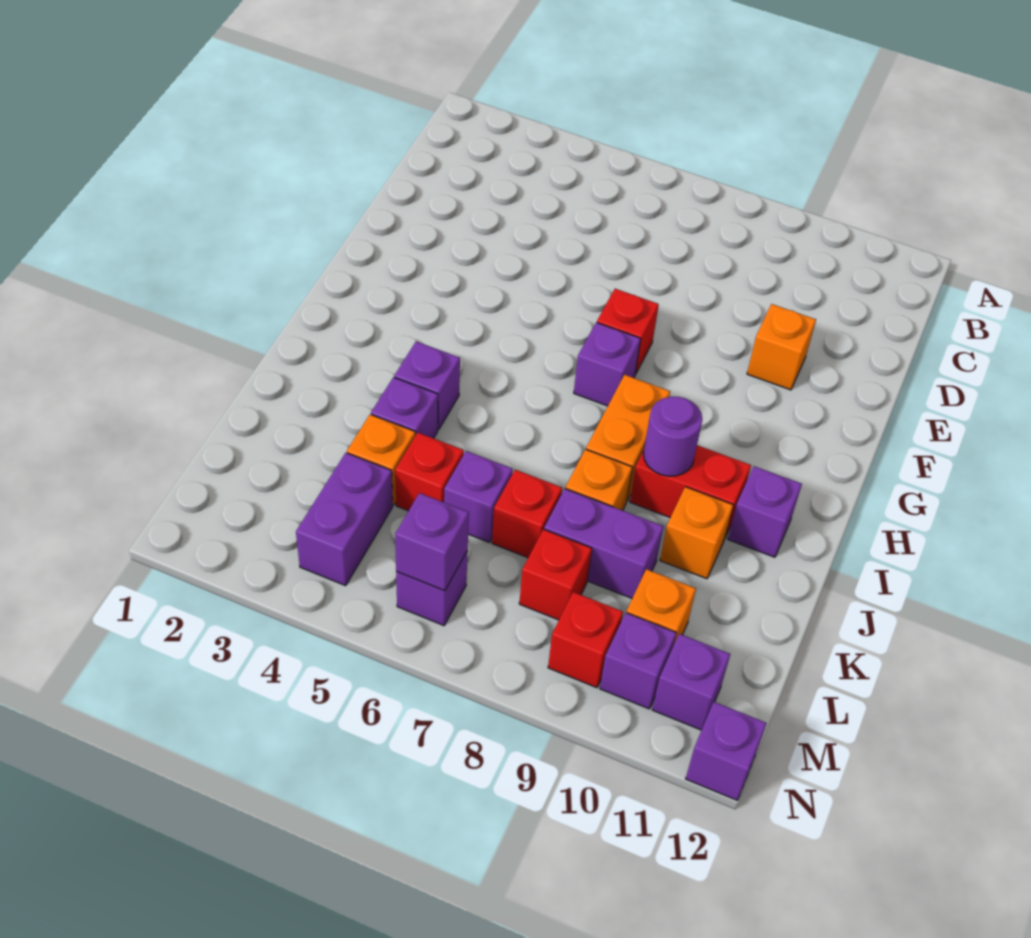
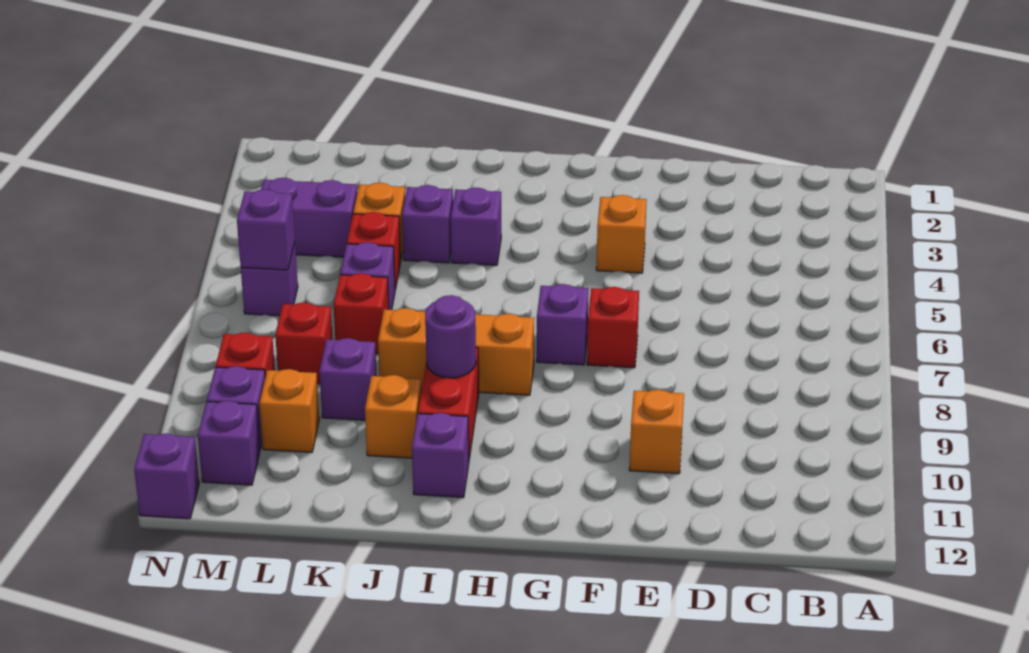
none -> orange 1x1 brick [596,195,647,273]
purple 1x2 brick [544,489,663,598] -> purple 1x1 brick [319,338,377,420]

